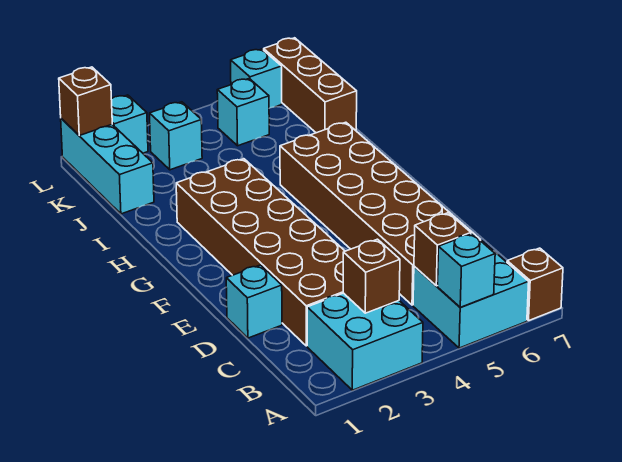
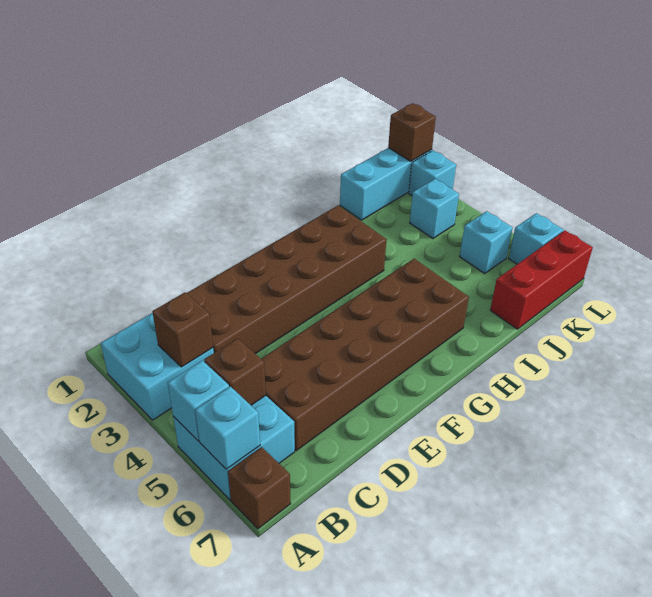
cyan 1x1 brick [226,265,282,338] -> cyan 1x1 brick moved to [195,386,260,469]
brown 1x3 brick [264,38,357,133] -> red 1x3 brick [490,230,593,329]

